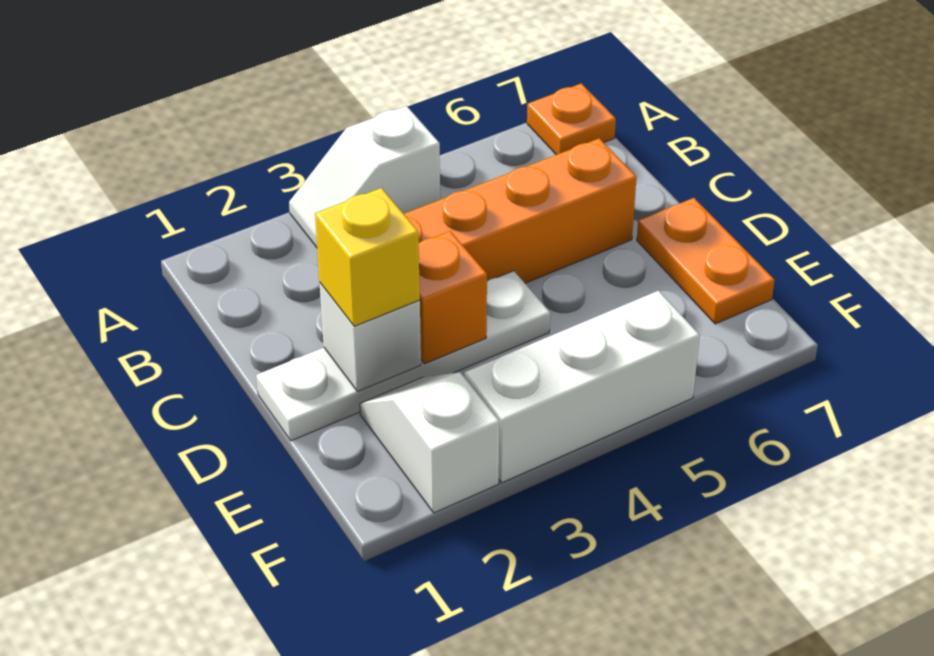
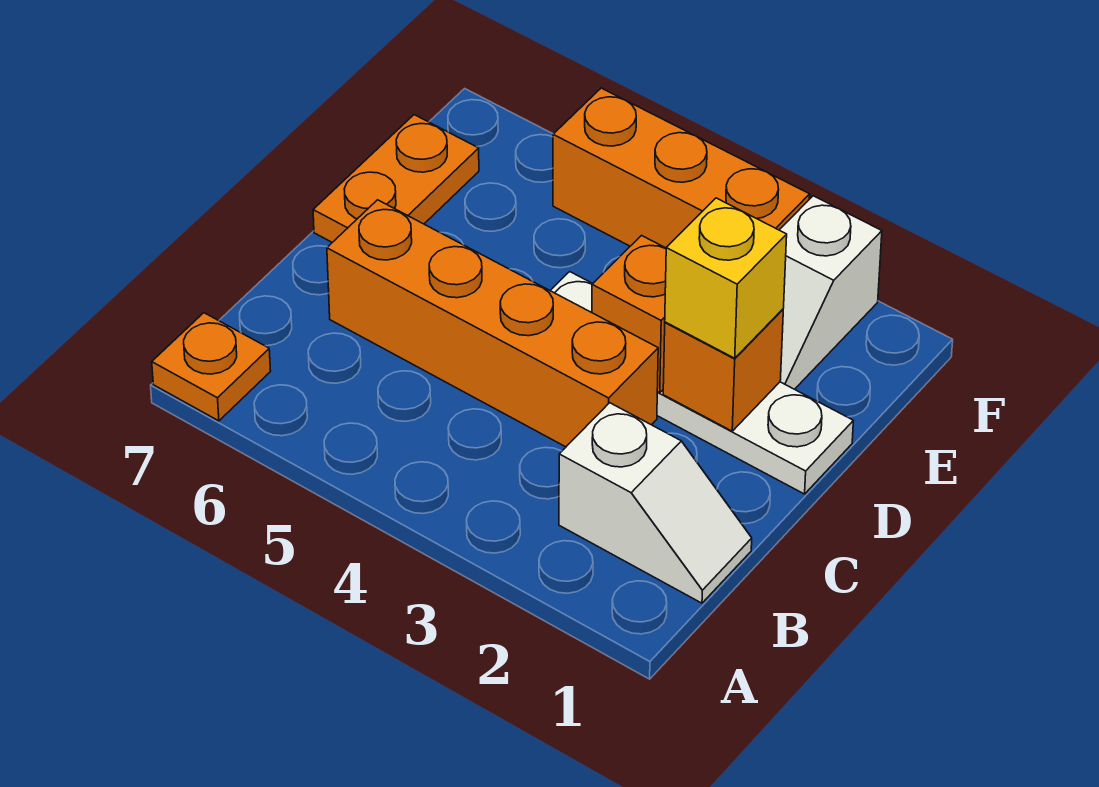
white 1x2 slope [289,106,440,247] -> white 1x2 slope moved to [559,403,752,603]
white 1x1 brick [320,283,421,391] -> orange 1x1 brick [663,309,783,431]
white 1x3 brick [464,291,700,483] -> orange 1x3 brick [553,88,810,248]

